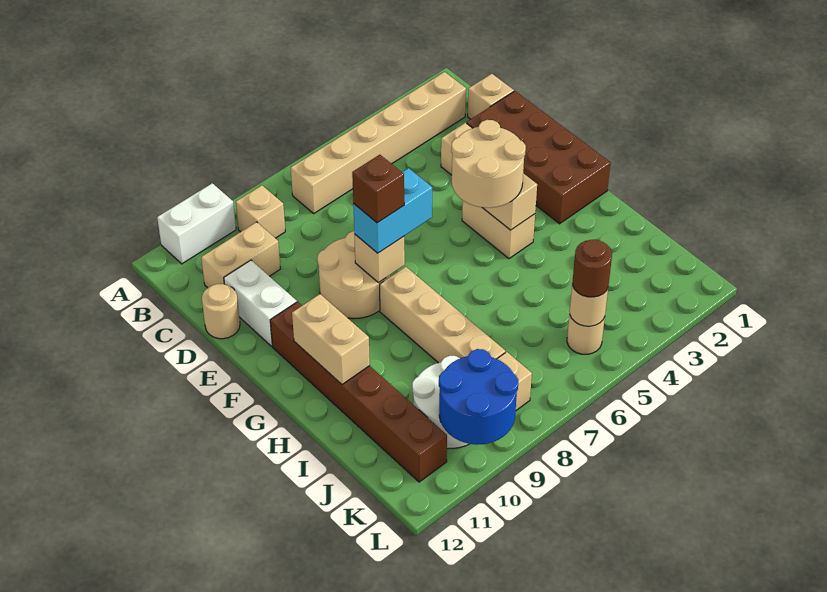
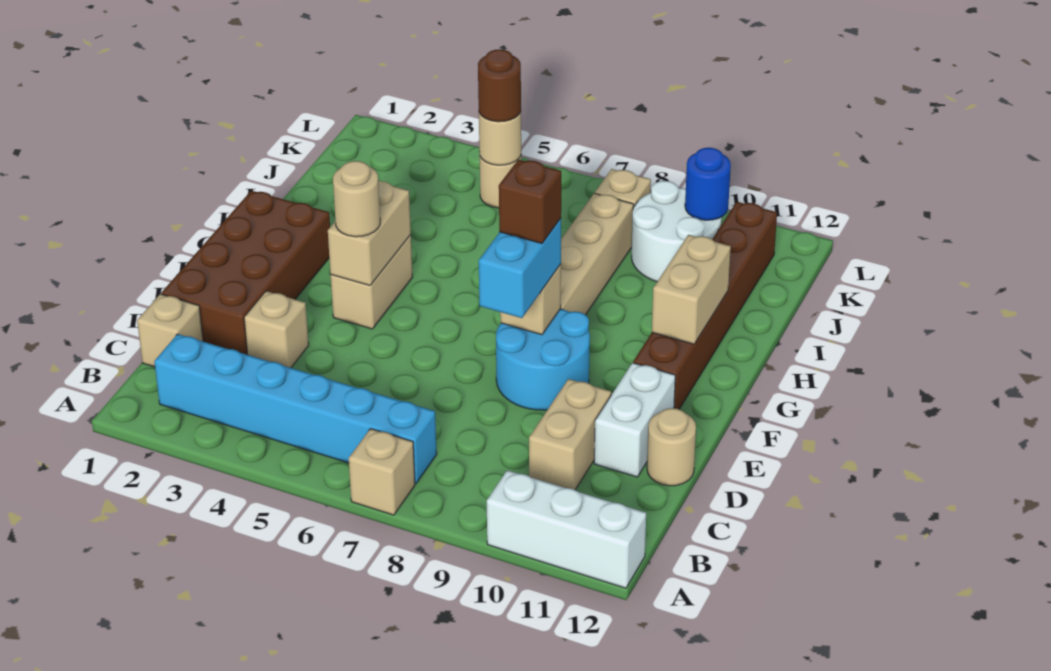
white 1x2 brick [157,183,236,264] -> white 1x3 brick [487,470,646,588]
tan 1x6 brick [291,72,466,213] -> cyan 1x6 brick [154,334,437,484]
tan 1x1 brick [236,185,285,238] -> tan 1x1 brick moved to [349,429,415,515]
tan 1x2 brick [201,222,280,288] -> tan 1x2 brick turned to [529,379,611,490]
tan 2x2 round brick [317,231,390,319] -> cyan 2x2 round brick [496,309,590,410]
tan 2x2 round brick [451,120,526,208] -> tan 1x1 round brick [333,161,380,237]
cyan 1x2 brick [353,168,432,253] -> cyan 1x2 brick turned to [479,219,561,318]
blue 2x2 round brick [439,349,518,445] -> blue 1x1 round brick [685,148,731,220]

